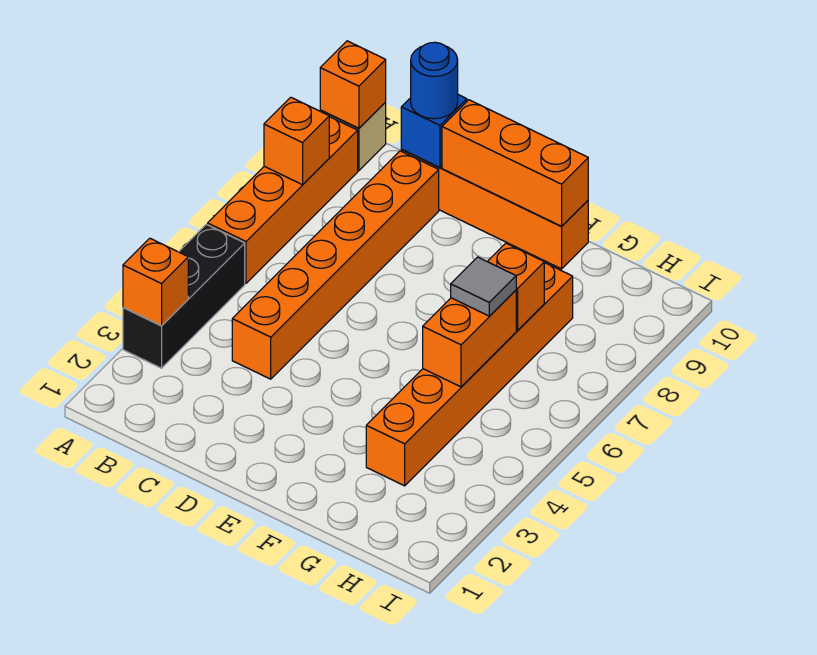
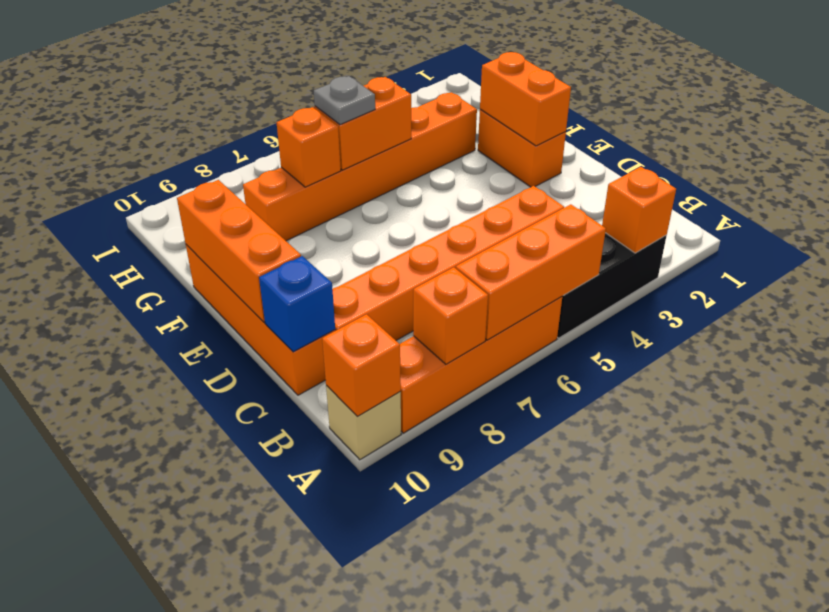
none -> orange 1x3 brick [456,204,606,340]
blue 1x1 round brick [411,42,458,119] -> none
none -> orange 1x2 brick [478,109,566,187]
none -> orange 1x2 brick [480,52,571,146]
grey 1x1 tile [451,257,516,316] -> grey 1x1 plate [314,76,375,125]

